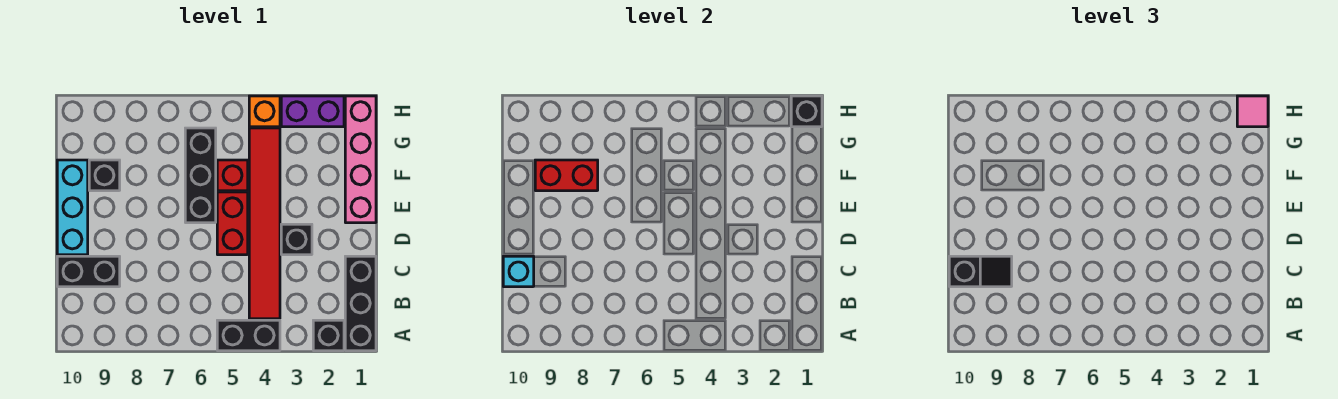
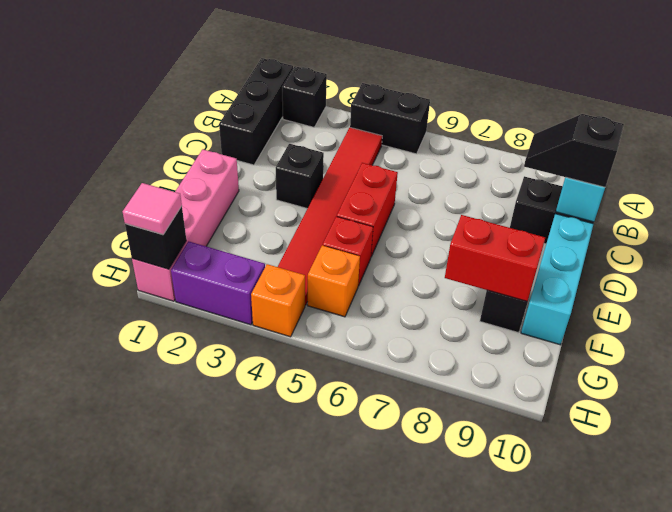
black 1x3 brick [185,128,216,223] -> none
none -> orange 1x1 brick [308,245,360,317]

